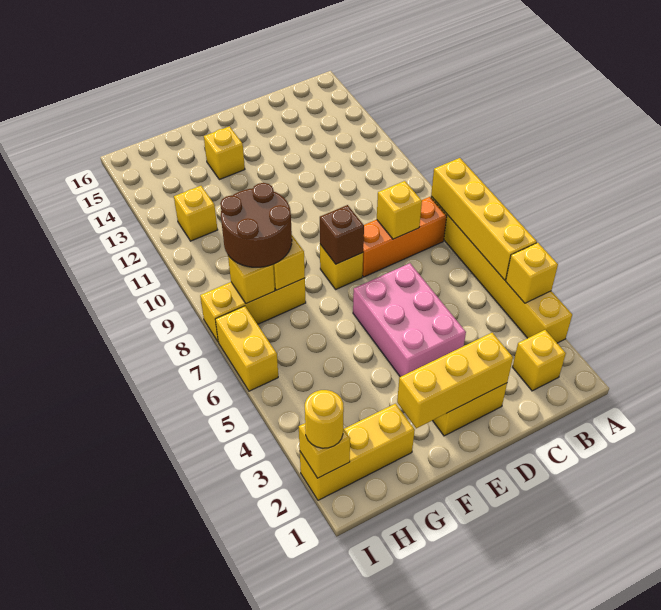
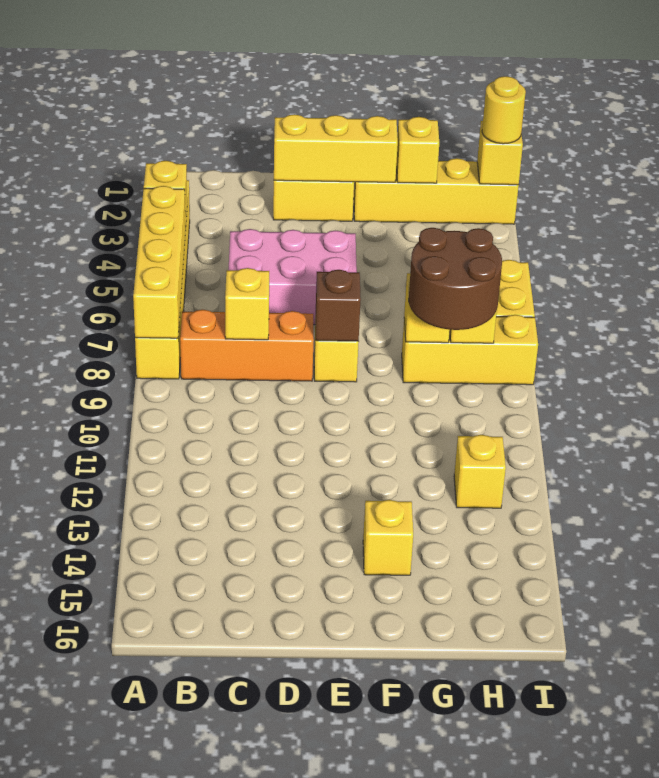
yellow 1x1 brick [513,330,566,391] -> yellow 1x1 brick moved to [396,117,439,183]
pink 2x3 brick [353,263,466,377] -> pink 2x3 brick turned to [228,229,357,325]
yellow 1x3 brick [300,404,415,500] -> yellow 1x4 brick [354,158,519,224]

